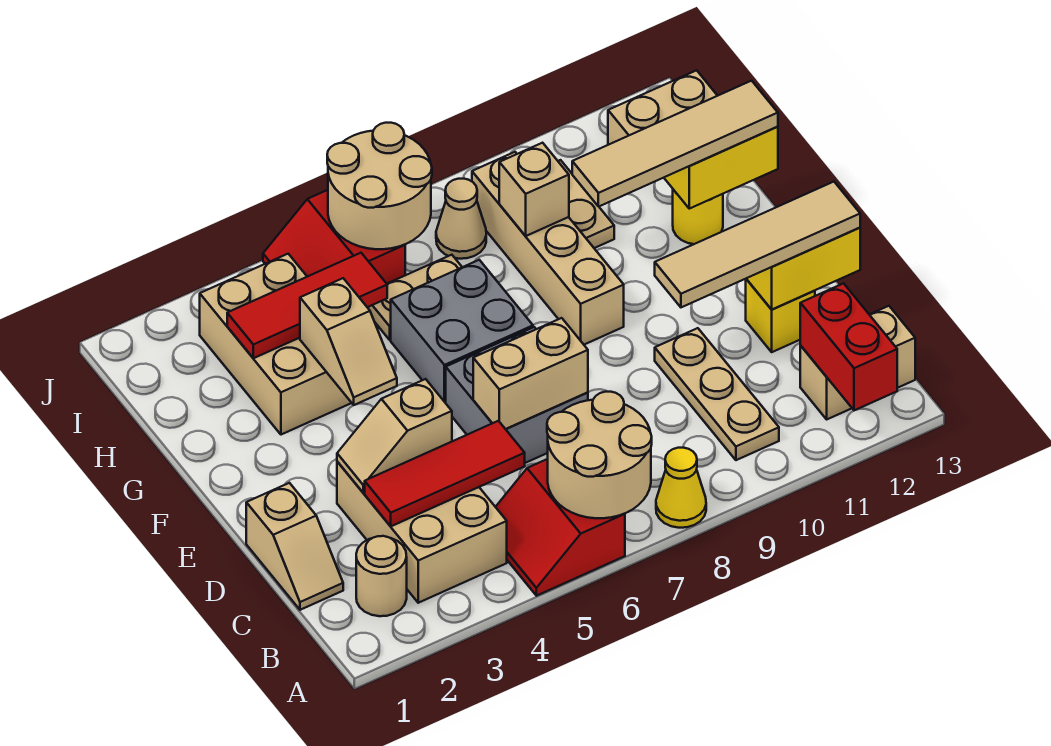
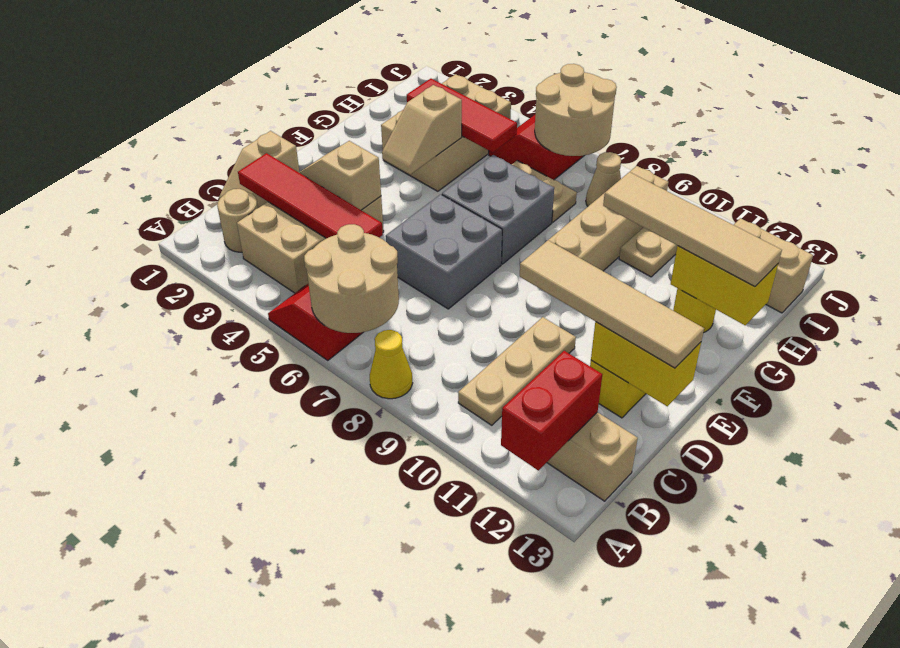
red 1x3 tile [365,421,525,526] -> red 1x4 tile [238,153,383,239]
tan 1x2 brick [473,318,588,429] -> none
tan 1x1 brick [499,143,569,236] -> none

